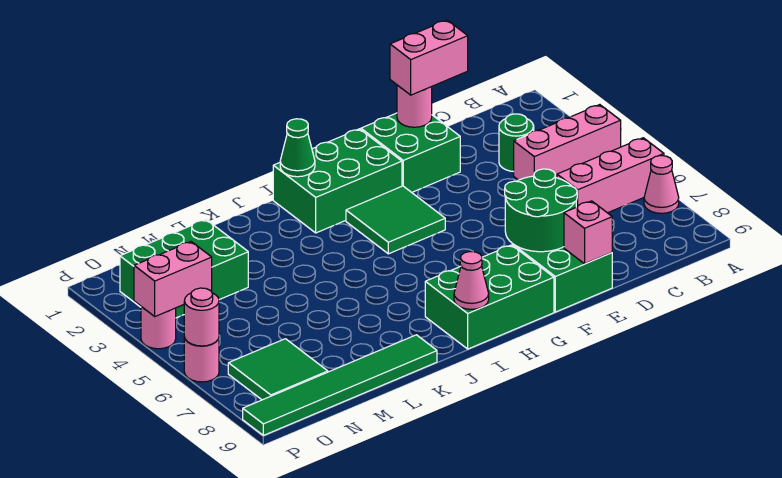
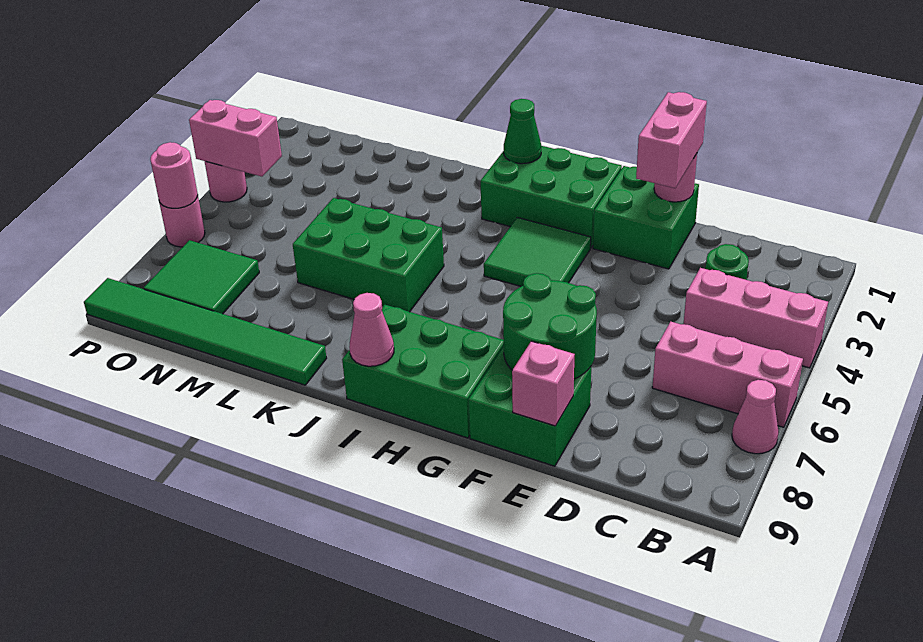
pink 1x2 brick [390,20,468,95] -> pink 1x2 brick turned to [636,92,707,188]
green 2x3 brick [120,220,248,318] -> green 2x3 brick moved to [293,198,444,312]

